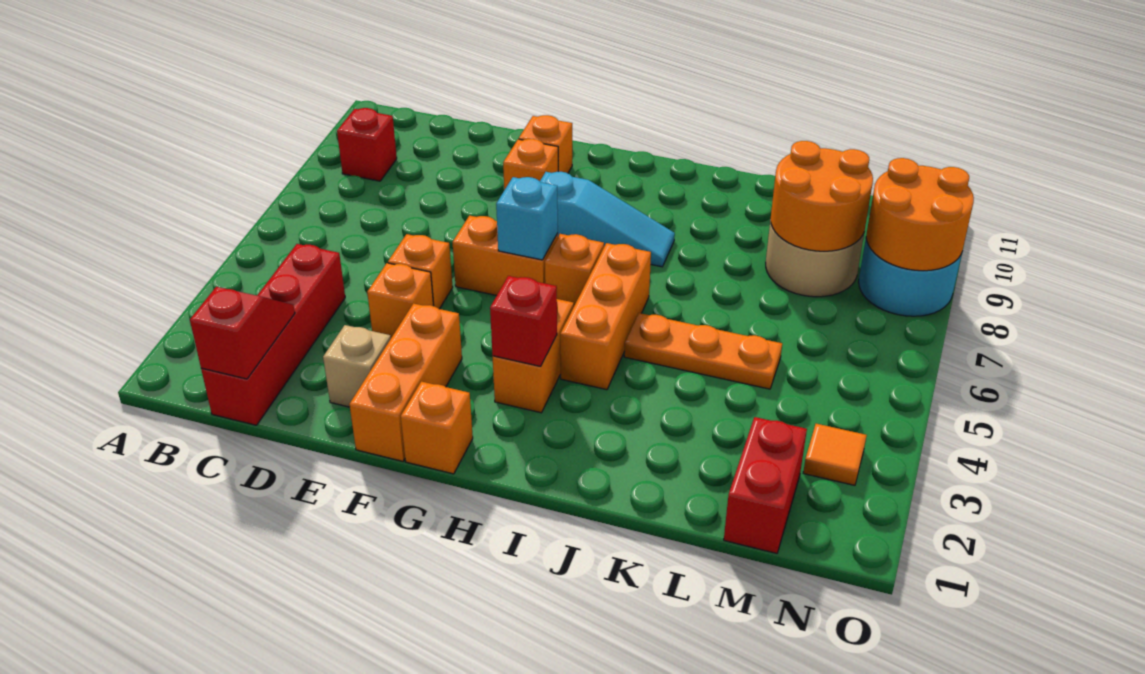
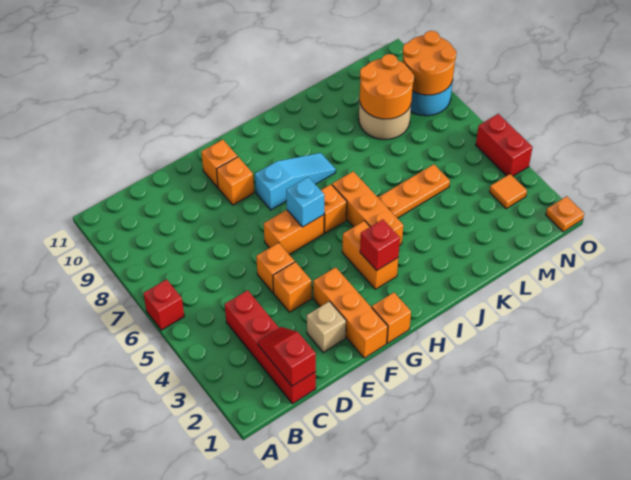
red 1x1 brick [337,108,397,181] -> red 1x1 brick moved to [143,279,184,330]
red 1x2 brick [724,417,807,553] -> red 1x2 brick moved to [476,114,533,176]
none -> orange 1x1 plate [546,196,584,232]

